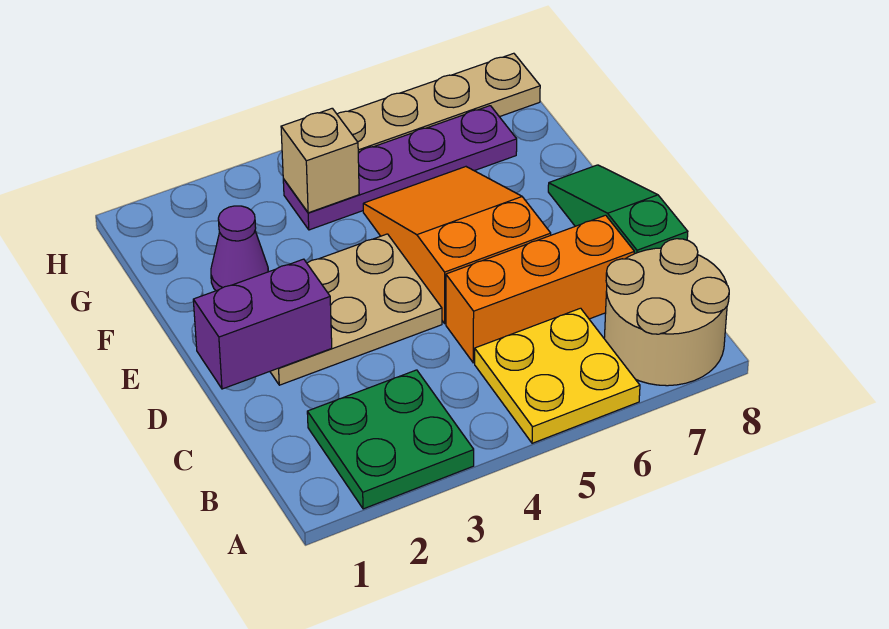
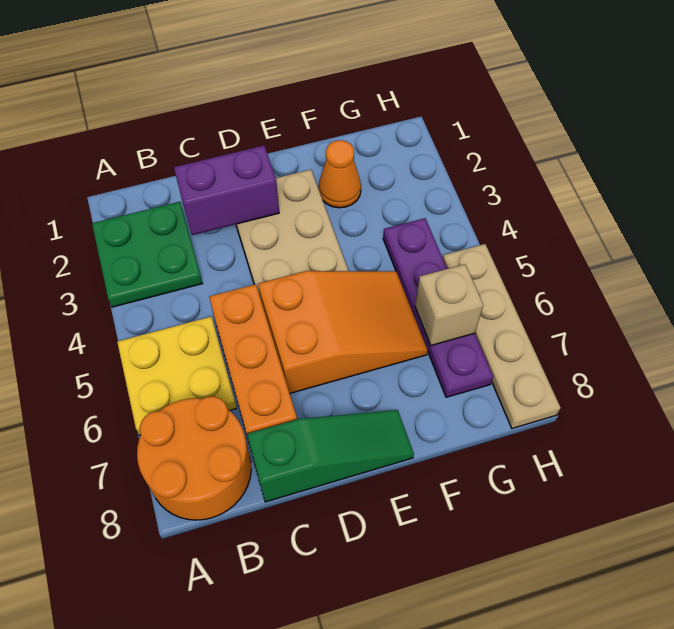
tan 2x2 round brick [604,239,729,386] -> orange 2x2 round brick [137,396,251,520]
purple 1x2 brick [193,259,332,389] -> purple 1x2 brick turned to [174,145,279,235]
purple 1x1 cone [211,206,268,291] -> orange 1x1 cone [319,140,361,208]
tan 1x1 brick [281,108,359,213] -> tan 1x1 brick moved to [415,264,483,345]

